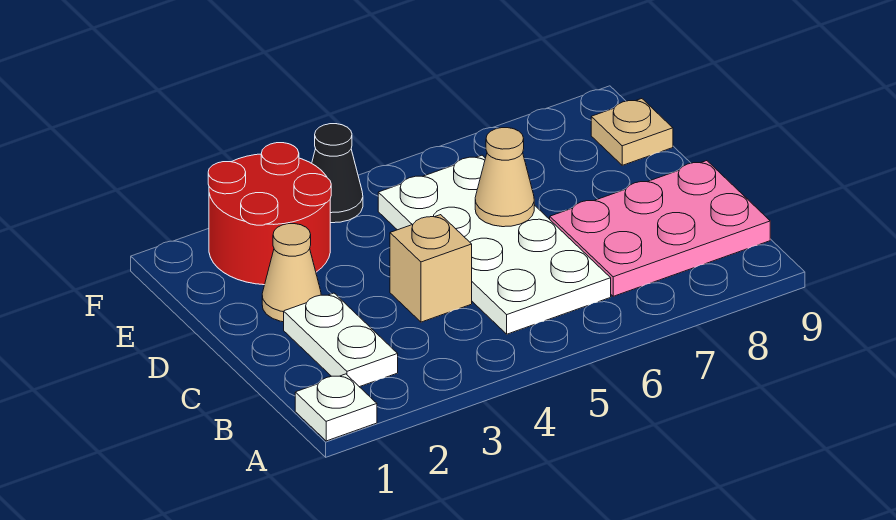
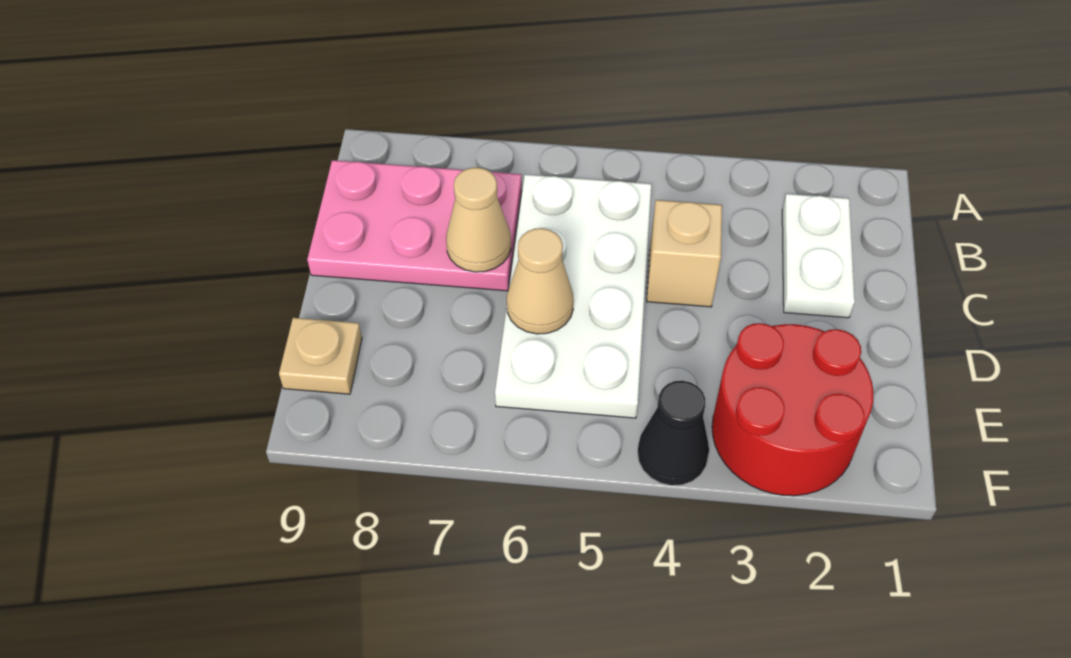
white 1x1 plate [295,374,377,441] -> none
tan 1x1 cone [262,224,321,322] -> tan 1x1 cone moved to [446,168,511,272]

